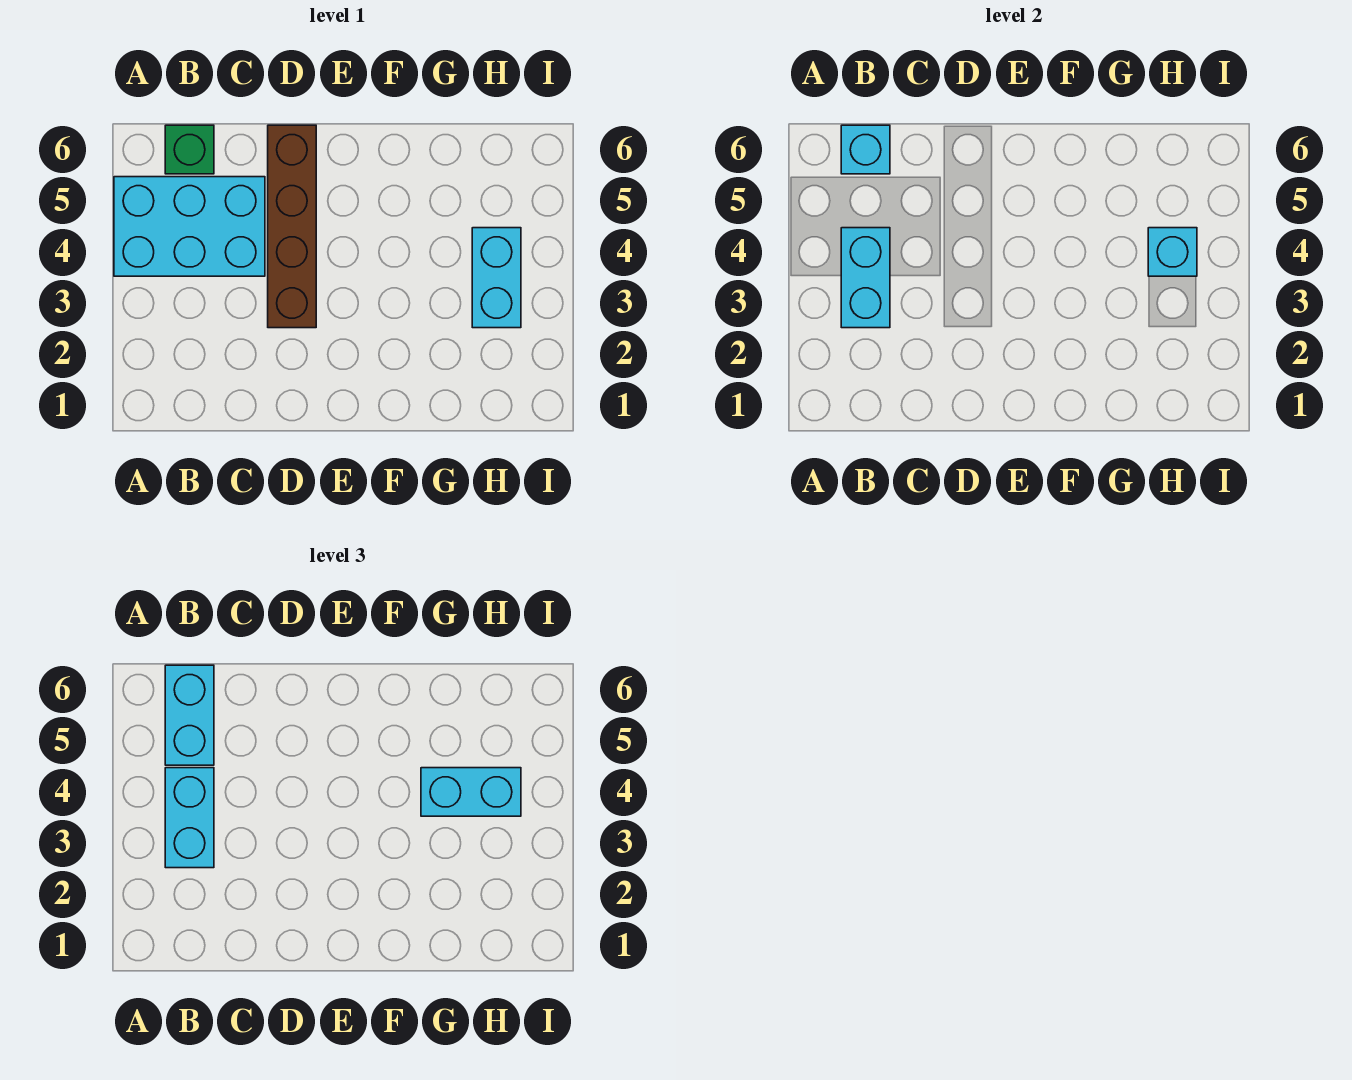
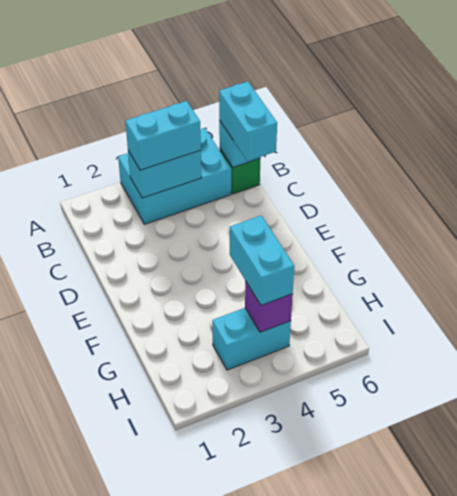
cyan 2x3 brick [114,177,265,276] -> cyan 2x3 brick turned to [118,128,231,224]
cyan 1x2 brick [165,665,214,765] -> cyan 1x2 brick turned to [219,82,277,161]
brown 1x4 brick [268,125,316,328] -> none
cyan 1x1 brick [1148,228,1197,276] -> purple 1x1 brick [245,281,293,332]

